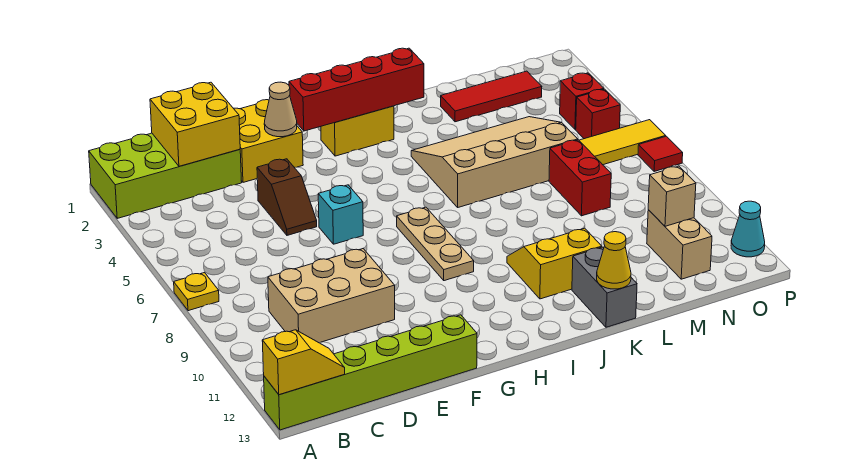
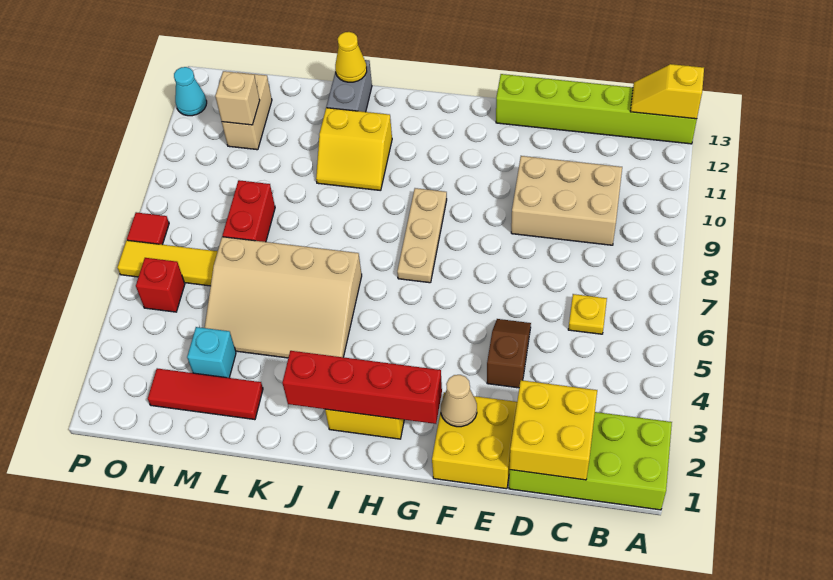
yellow 1x1 plate [174,273,219,311] -> yellow 1x1 plate moved to [568,294,607,334]
cyan 1x1 brick [318,185,363,244] -> cyan 1x1 brick moved to [187,327,236,378]
red 1x1 brick [560,73,604,129] -> none

